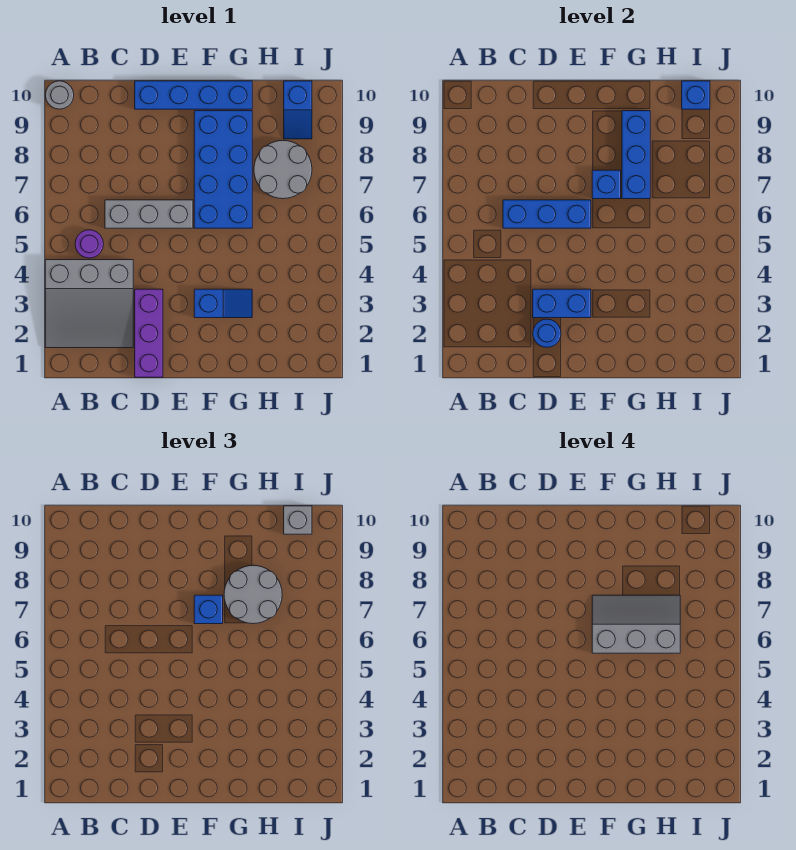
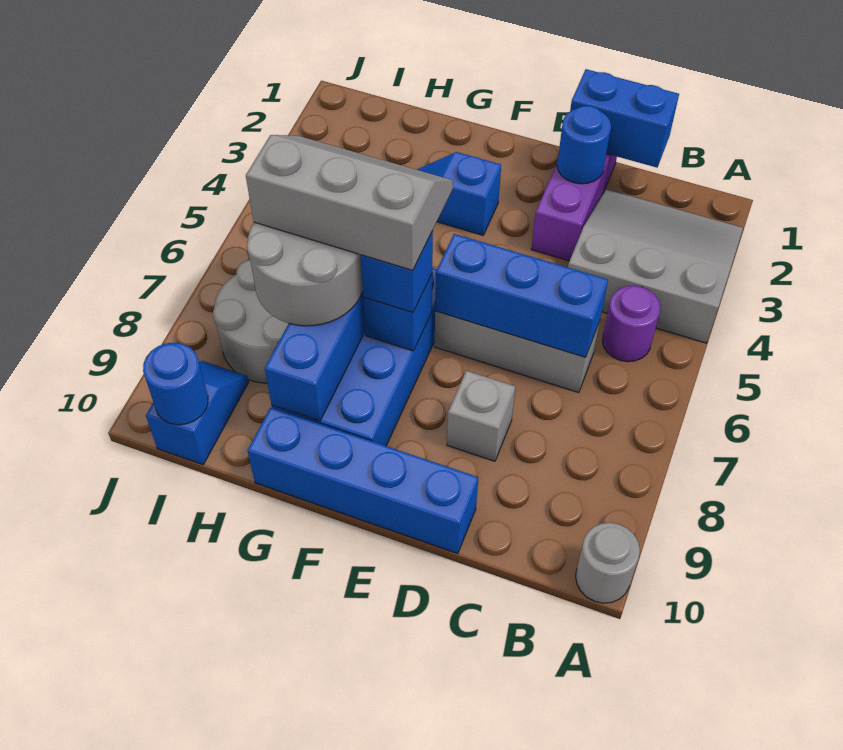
blue 1x2 brick [533,289,591,318] -> blue 1x2 brick moved to [570,69,679,167]
grey 2x3 slope [592,595,680,653] -> grey 2x3 slope turned to [246,135,453,270]
blue 1x1 brick [682,81,710,109] -> blue 1x1 round brick [143,343,208,425]
grey 1x1 brick [284,506,312,534] -> grey 1x1 brick moved to [447,371,516,461]

